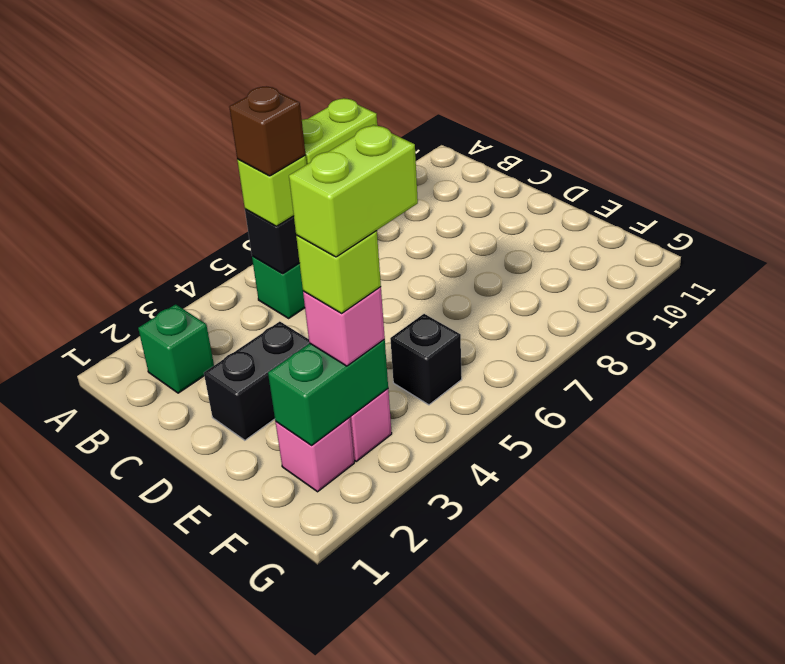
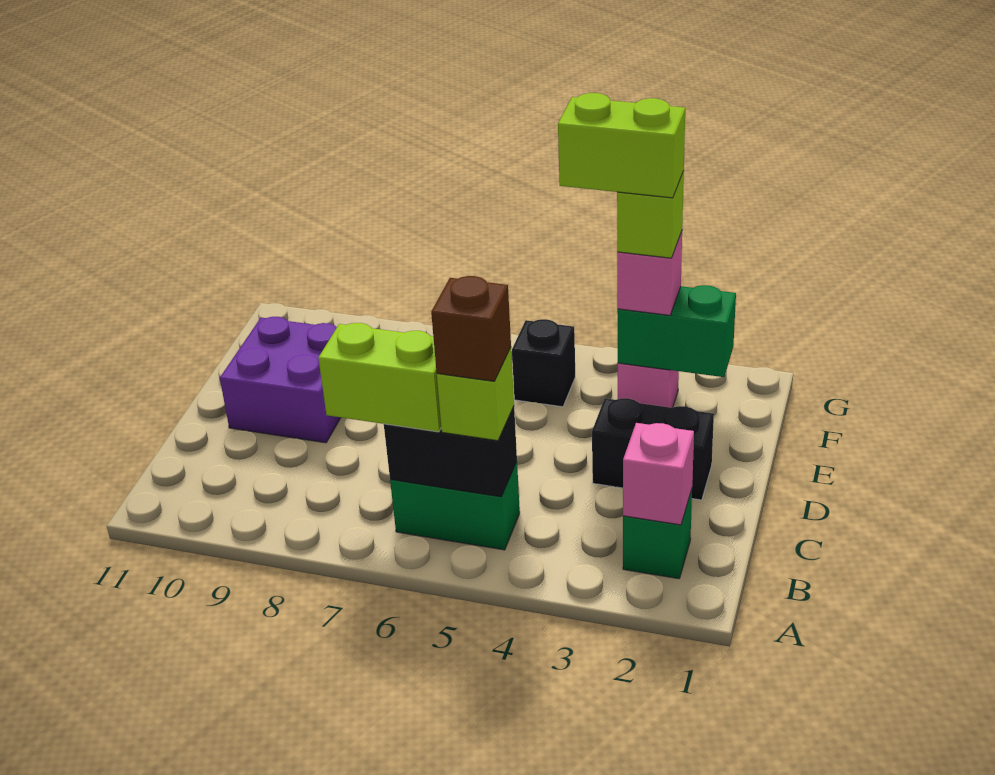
none -> purple 2x2 brick [220,317,341,443]
pink 1x1 brick [275,417,354,492] -> pink 1x1 brick moved to [623,423,694,525]

